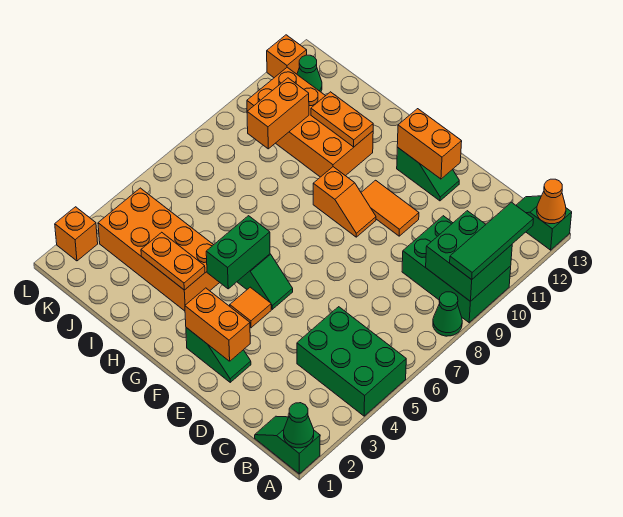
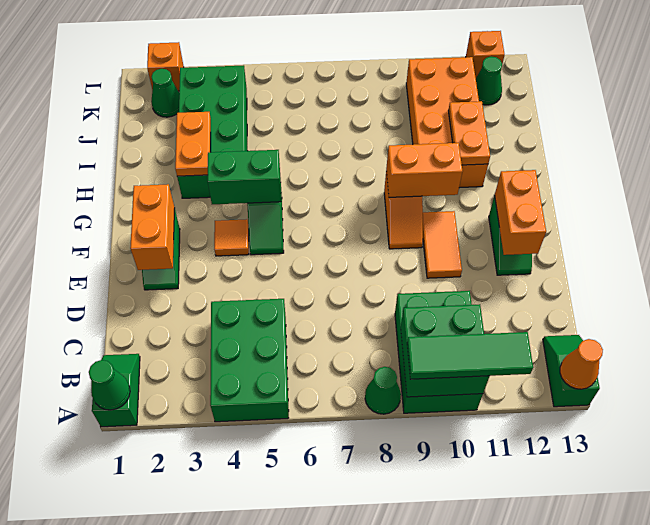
orange 2x4 brick [98,188,220,311] -> green 2x4 brick [177,65,247,198]
orange 1x2 brick [247,78,309,149] -> orange 1x2 brick moved to [386,143,462,197]
none -> green 1x1 cone [151,69,179,117]

